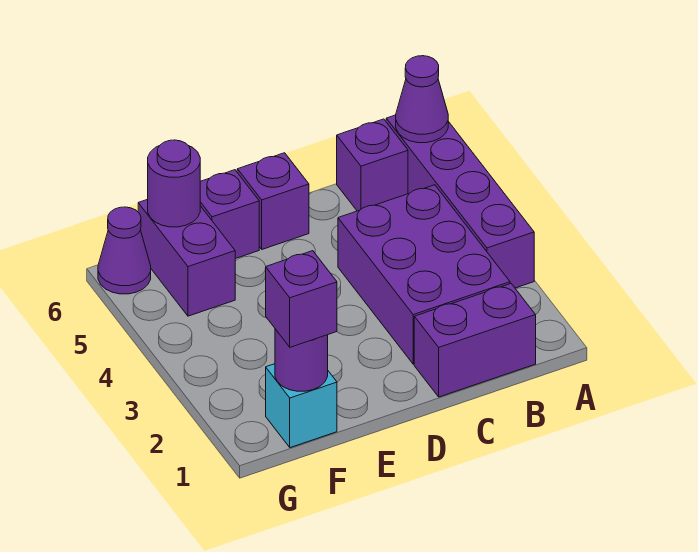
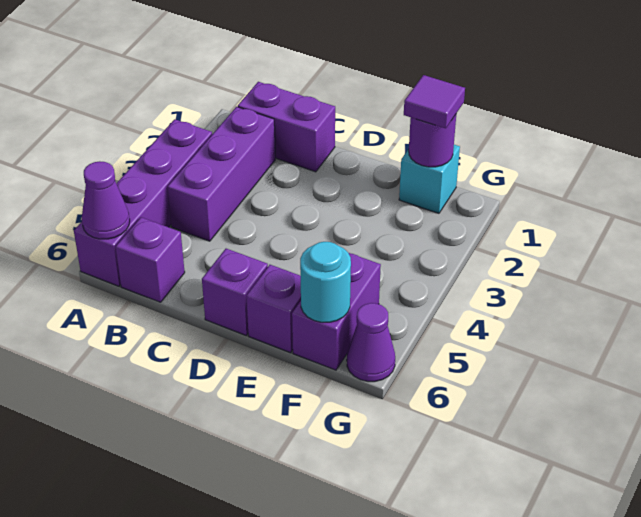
purple 2x3 brick [338,185,510,364] -> purple 1x3 brick [167,107,275,241]
purple 1x1 brick [266,251,337,347] -> purple 1x1 tile [404,75,465,128]
purple 1x1 round brick [148,140,200,227] -> cyan 1x1 round brick [300,242,351,322]

